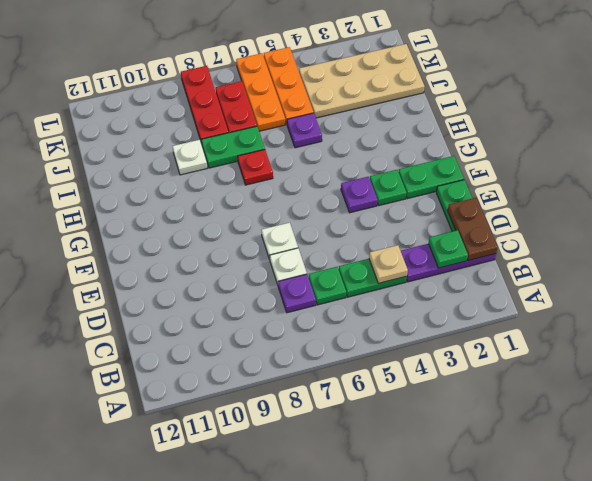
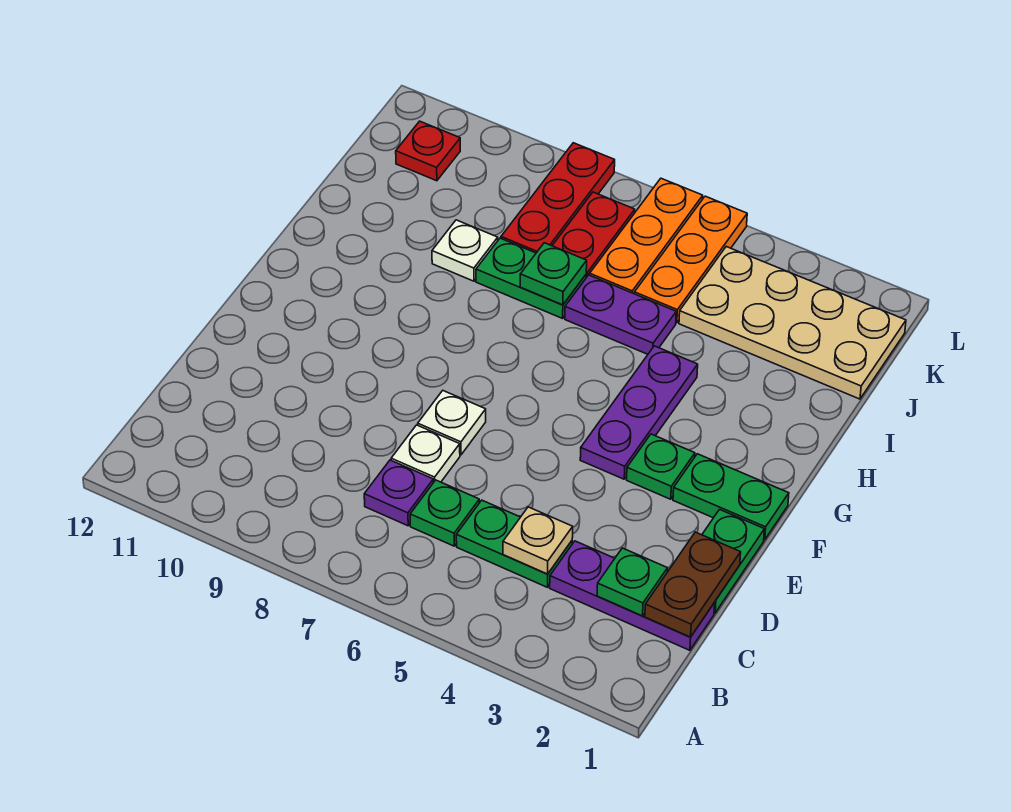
purple 1x1 plate [341,177,378,213] -> purple 1x3 plate [580,346,698,479]
red 1x1 plate [238,150,273,185] -> red 1x1 plate moved to [396,121,460,181]
purple 1x1 plate [287,113,322,148] -> purple 1x2 plate [565,275,676,354]
none -> green 1x1 plate [520,243,587,305]

